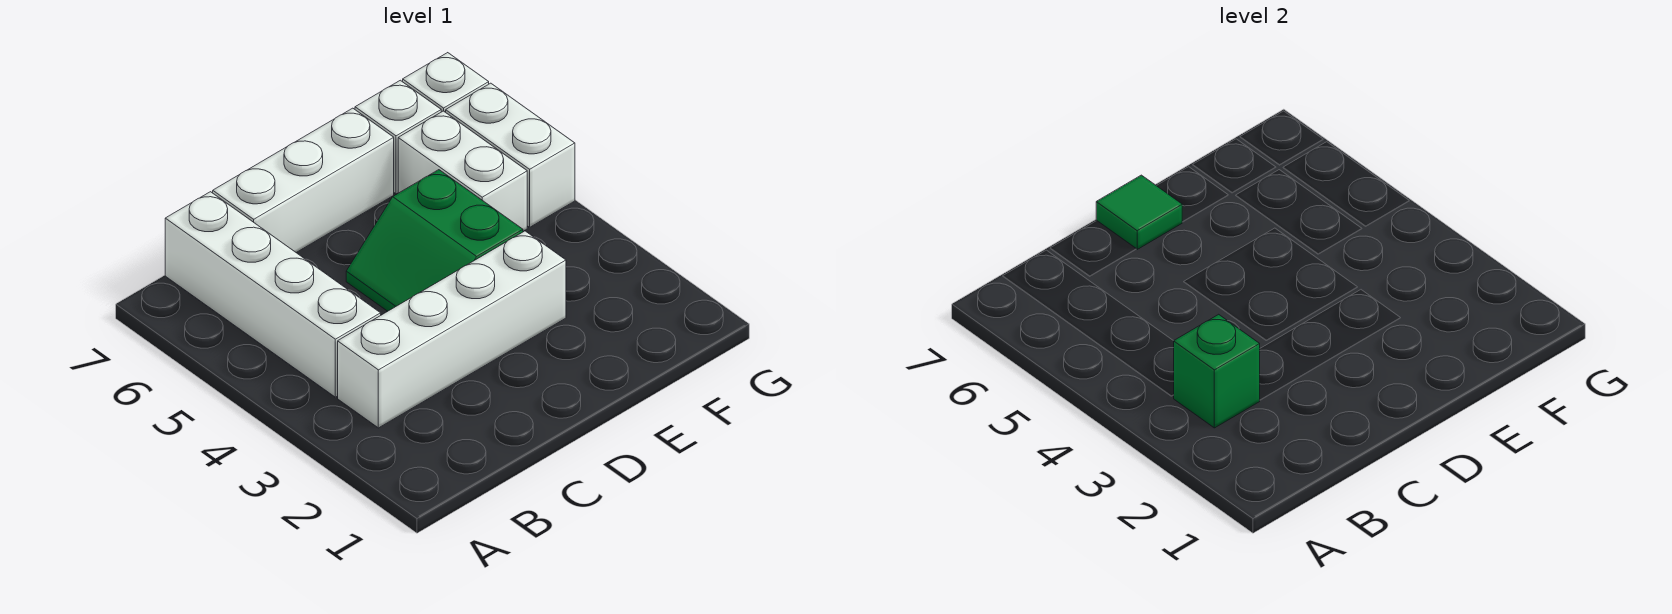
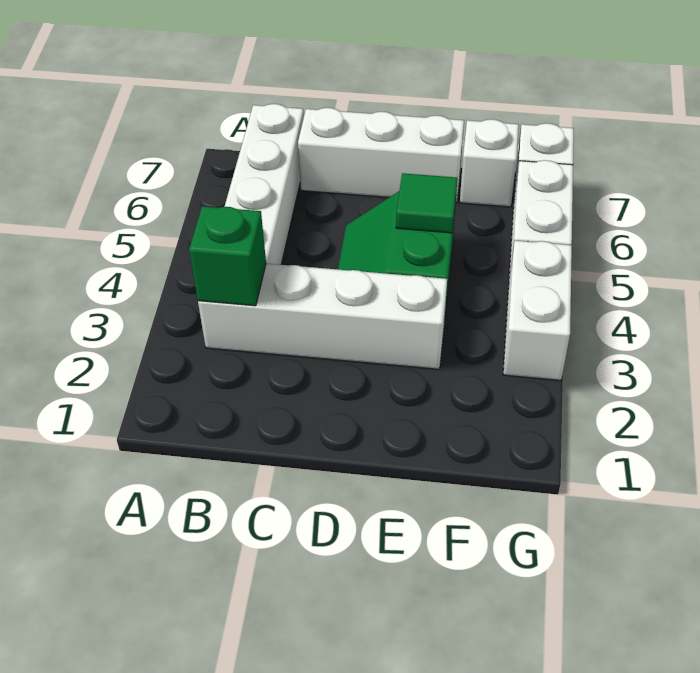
green 1x1 tile [1096,175,1182,249] -> green 1x1 tile moved to [396,173,457,233]
white 1x2 brick [398,111,527,231] -> white 1x2 brick moved to [503,240,572,380]

